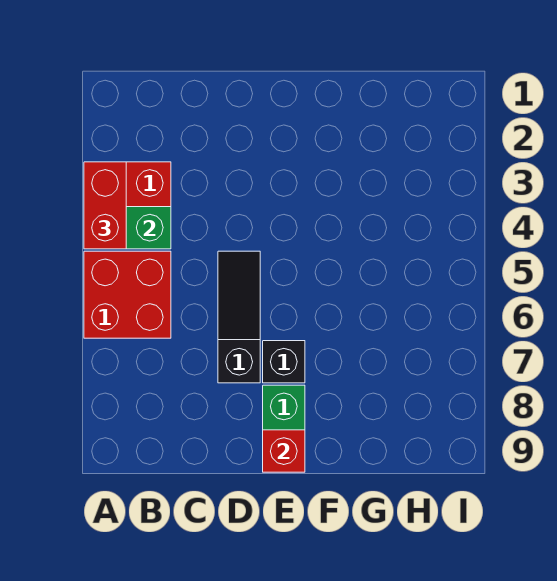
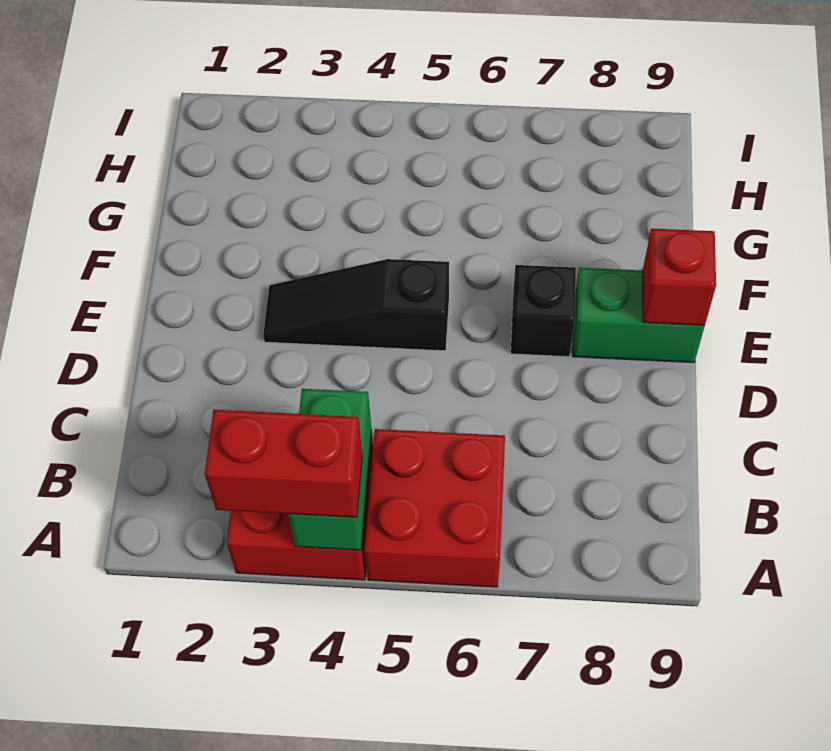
black 1x3 slope [218,251,260,383] -> black 1x3 slope moved to [263,259,449,351]

